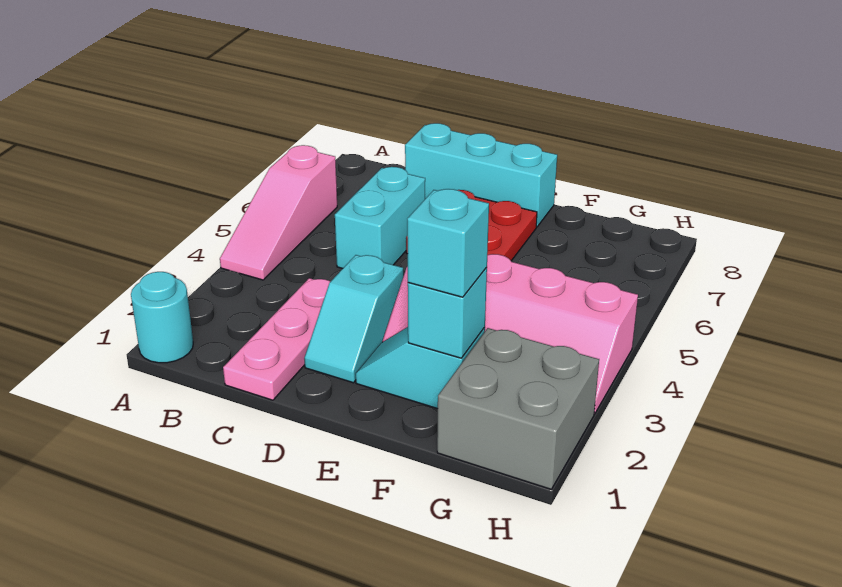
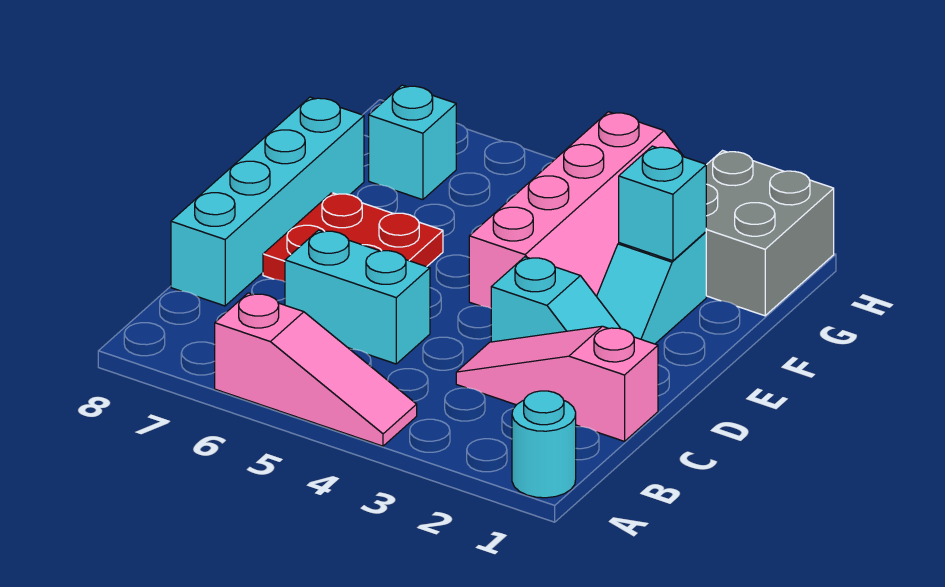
pink 1x3 plate [223,278,330,400] -> pink 1x3 slope [456,326,658,441]
cyan 1x3 brick [405,123,557,227] -> cyan 1x4 brick [171,97,364,306]
cyan 1x1 brick [407,189,489,297] -> cyan 1x1 brick moved to [369,85,456,200]

